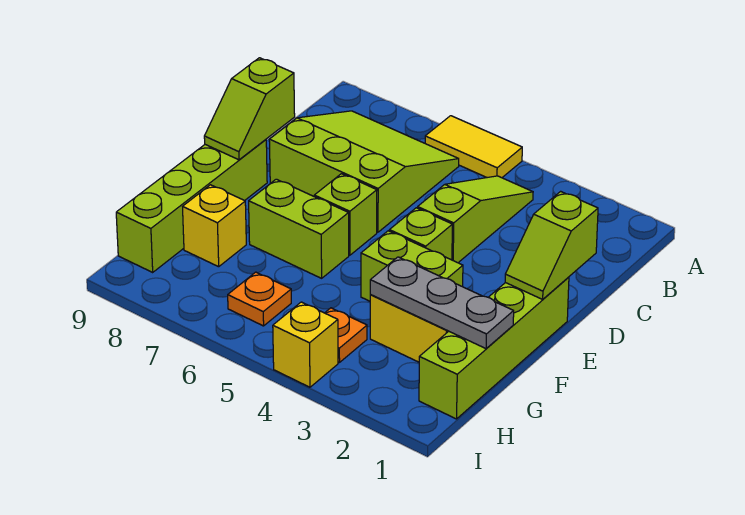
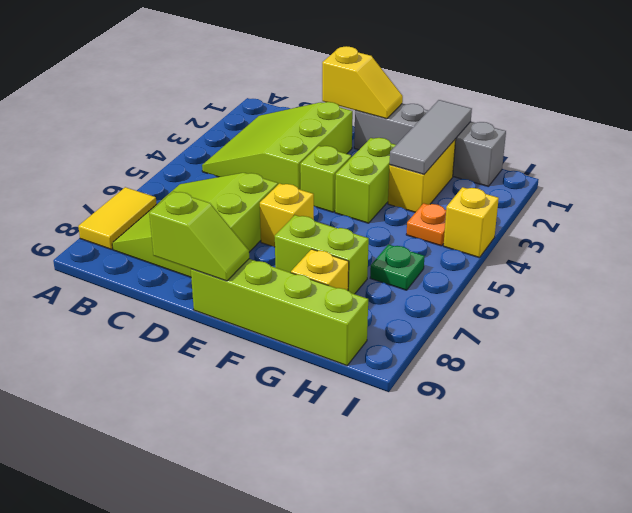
yellow 1x2 tile [425,116,522,178] -> yellow 1x2 tile moved to [78,187,157,249]
lime 1x3 slope [418,176,533,263] -> lime 3x3 slope [202,102,353,190]
lime 1x2 slope [505,191,598,299] -> yellow 1x2 slope [322,46,403,119]
lime 1x4 brick [419,277,569,419] -> grey 1x4 brick [354,104,506,186]
lime 1x1 brick [314,174,377,255] -> yellow 1x1 brick [260,183,314,247]
lime 1x2 brick [249,179,349,278] -> lime 1x2 brick turned to [275,215,369,294]
grey 1x3 plate [370,257,514,349] -> grey 1x3 tile [390,100,472,174]
orange 1x1 plate [228,272,291,326] -> green 1x1 plate [370,244,425,290]

